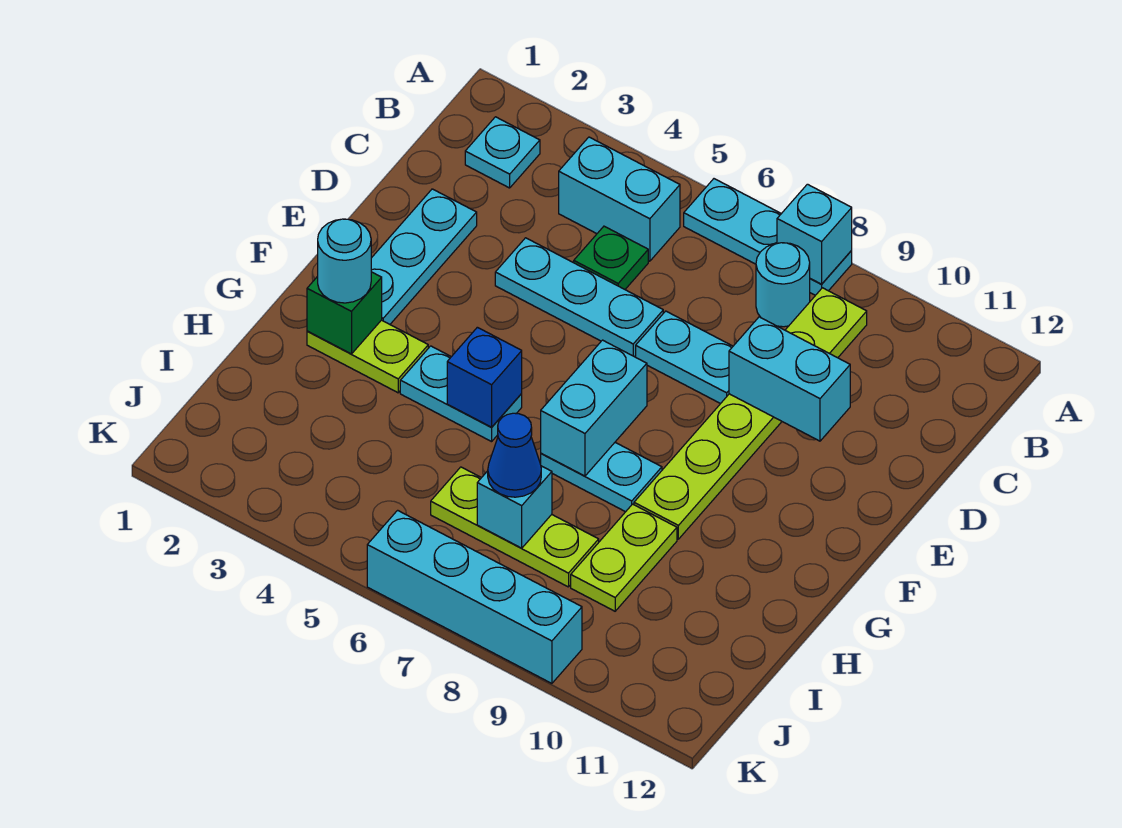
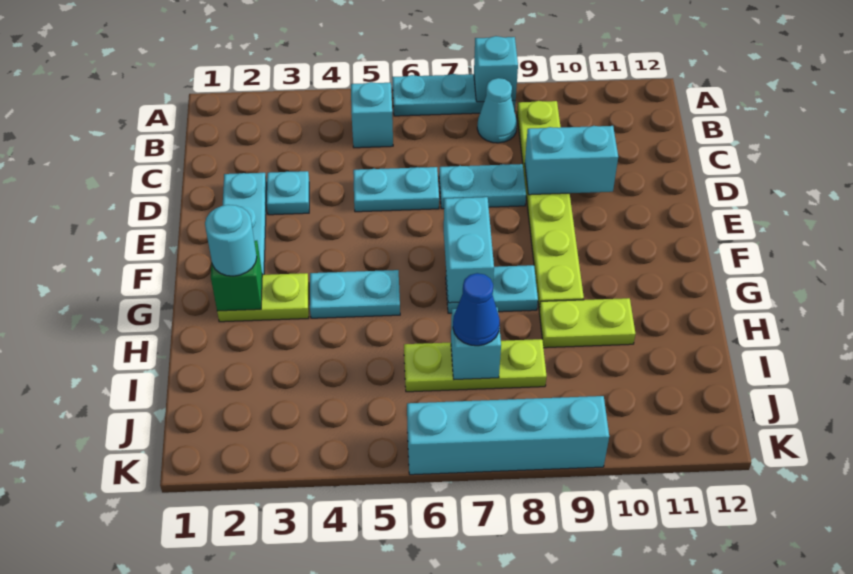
cyan 1x1 plate [465,117,540,188] -> cyan 1x1 plate moved to [266,171,309,215]
cyan 1x2 brick [559,137,680,261] -> cyan 1x1 brick [351,82,393,148]
cyan 1x1 round brick [756,243,810,327] -> cyan 1x1 cone [477,78,517,143]
green 1x1 plate [574,226,648,289] -> none
cyan 1x3 plate [495,238,663,357] -> cyan 1x2 plate [353,167,439,212]
blue 1x1 brick [447,327,522,427] -> none
lime 1x2 plate [571,504,677,611] -> lime 1x2 plate turned to [539,298,635,348]

